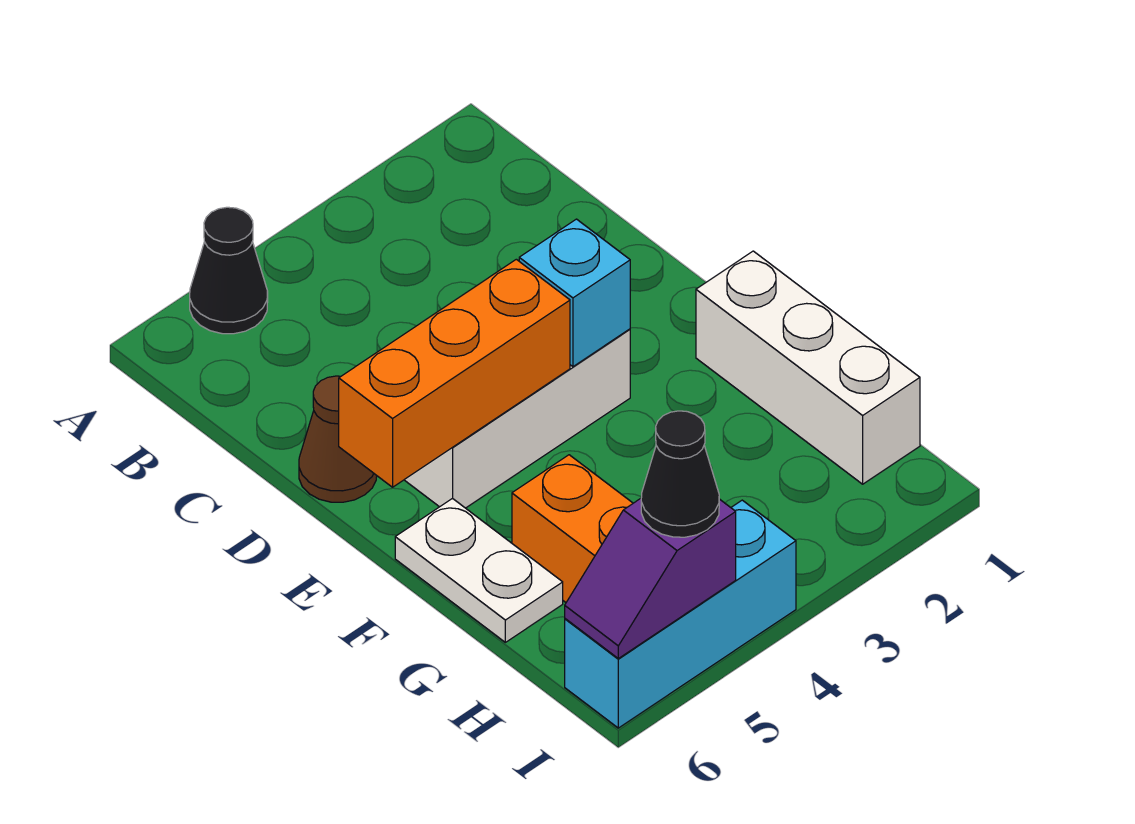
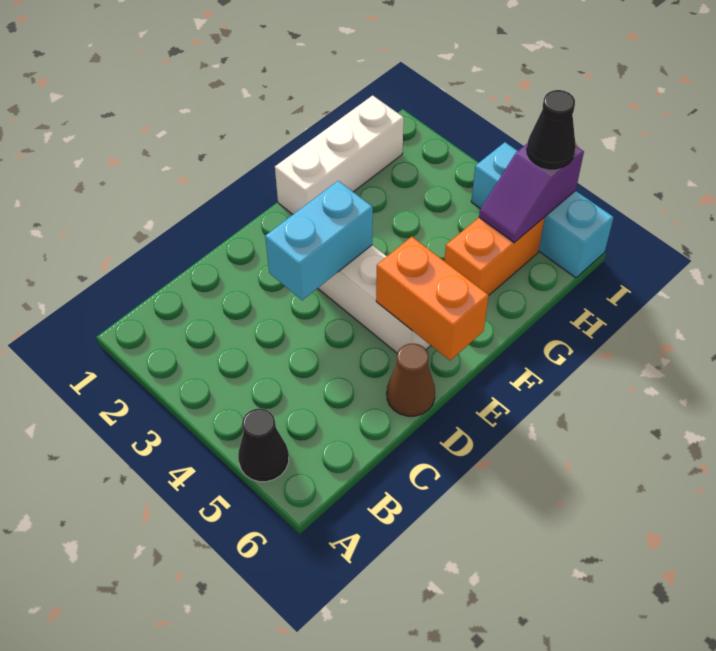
cyan 1x1 brick [519,219,630,367] -> cyan 1x2 brick [265,181,373,300]
orange 1x3 brick [339,259,570,487] -> orange 1x2 brick [376,237,489,360]
white 1x2 plate [395,498,563,642] -> none
purple 1x2 slope [565,498,736,658] -> purple 1x2 slope turned to [479,144,584,243]

